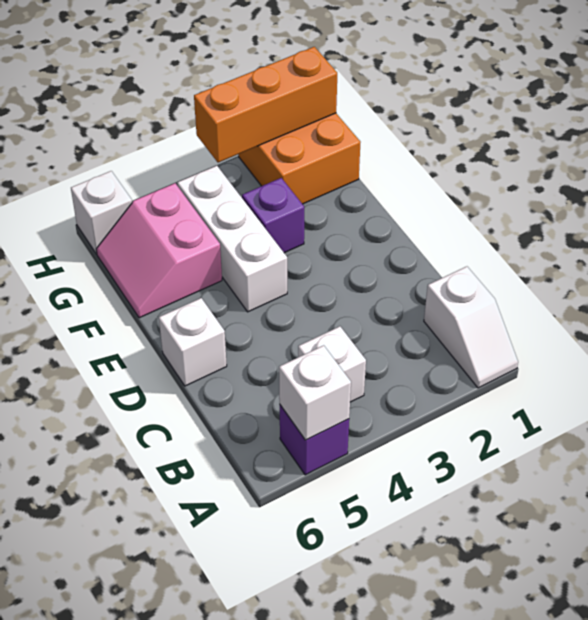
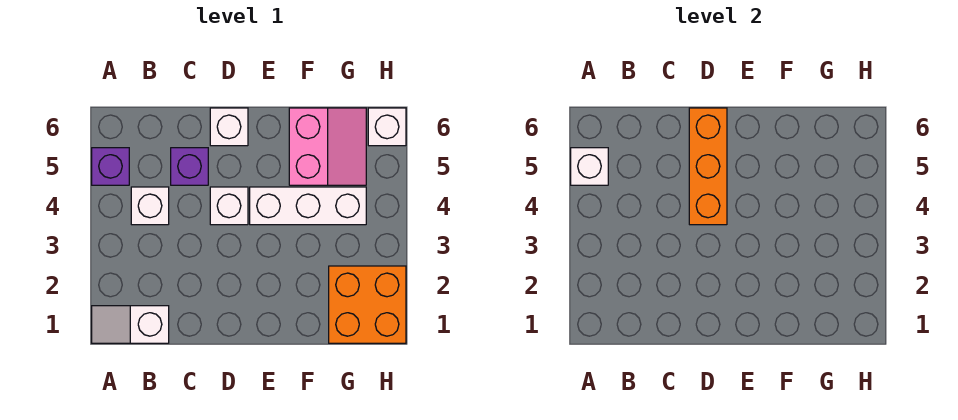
none -> white 1x1 brick [210,187,248,225]
purple 1x1 brick [242,178,304,253] -> purple 1x1 brick moved to [171,148,208,185]
pink 2x2 slope [96,183,222,318] -> pink 2x2 slope turned to [289,108,366,185]
orange 1x3 brick [194,47,337,163] -> orange 1x3 brick moved to [689,108,727,225]

